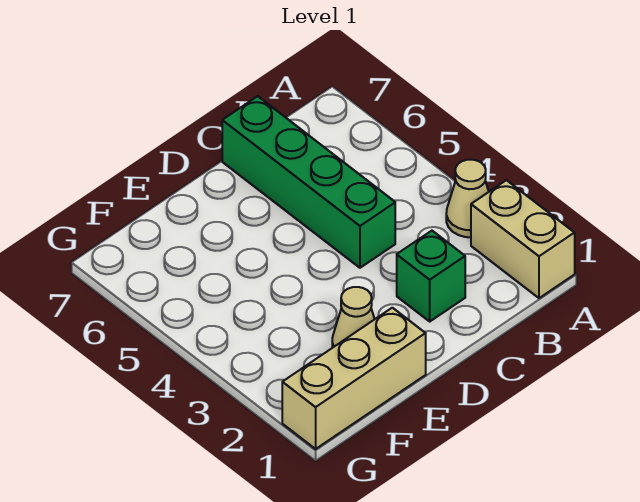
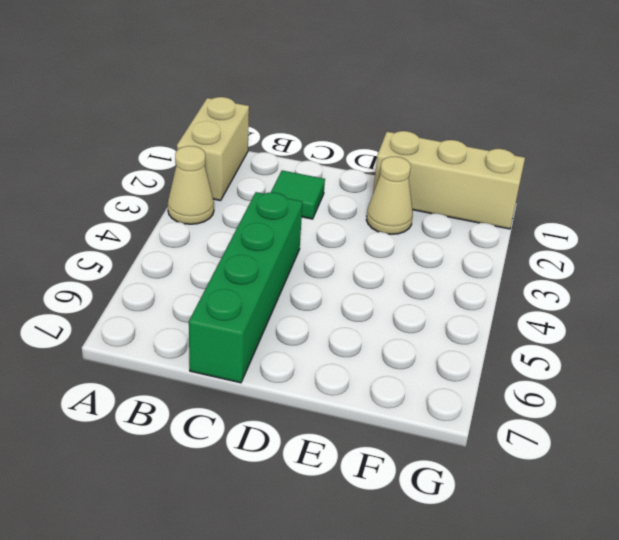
green 1x1 brick [397,231,465,321] -> green 1x1 tile [271,170,325,219]

